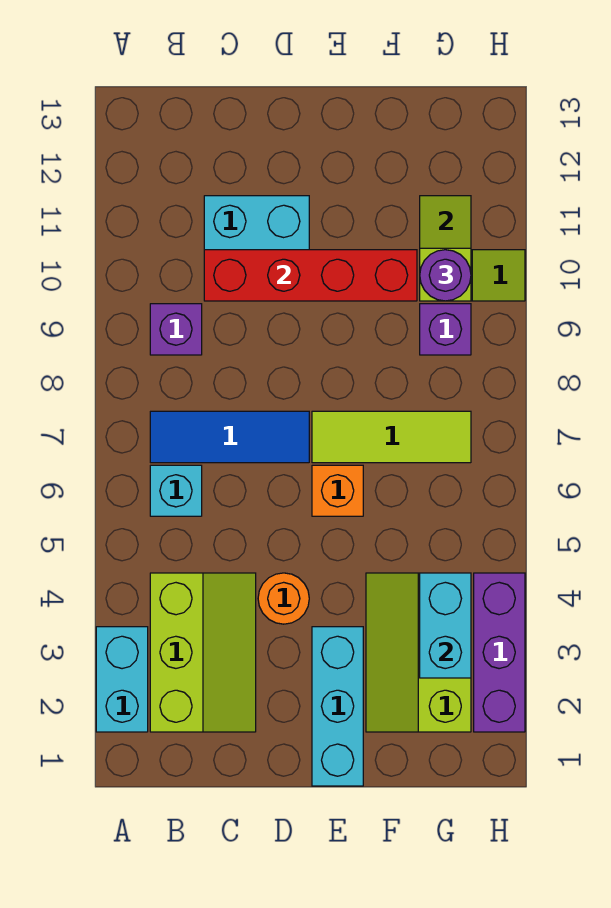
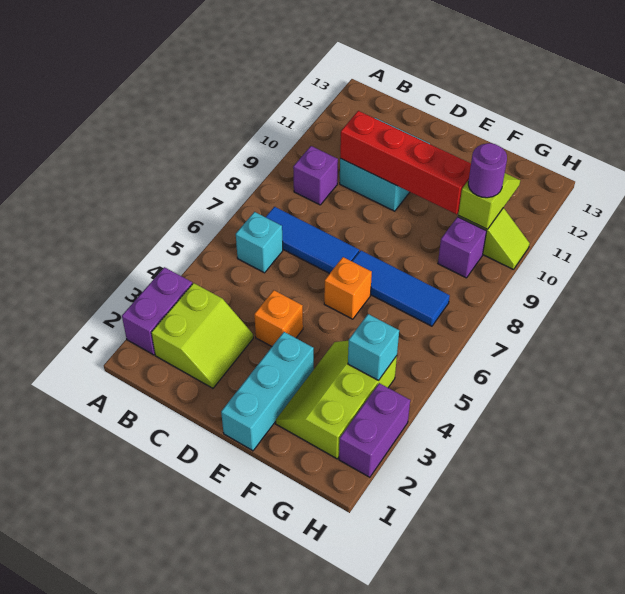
cyan 1x2 brick [96,627,148,732] -> purple 1x2 brick [122,267,192,355]
lime 2x3 slope [150,573,256,732] -> lime 2x2 slope [151,283,253,388]
orange 1x1 round brick [258,573,309,624] -> orange 1x1 brick [254,290,303,347]
lime 1x3 tile [312,411,471,463] -> blue 1x3 tile [352,251,450,326]
cyan 1x2 brick [420,573,471,678] -> cyan 1x1 brick [348,314,399,381]
purple 1x3 brick [474,573,525,732] -> purple 1x2 brick [339,383,410,477]

